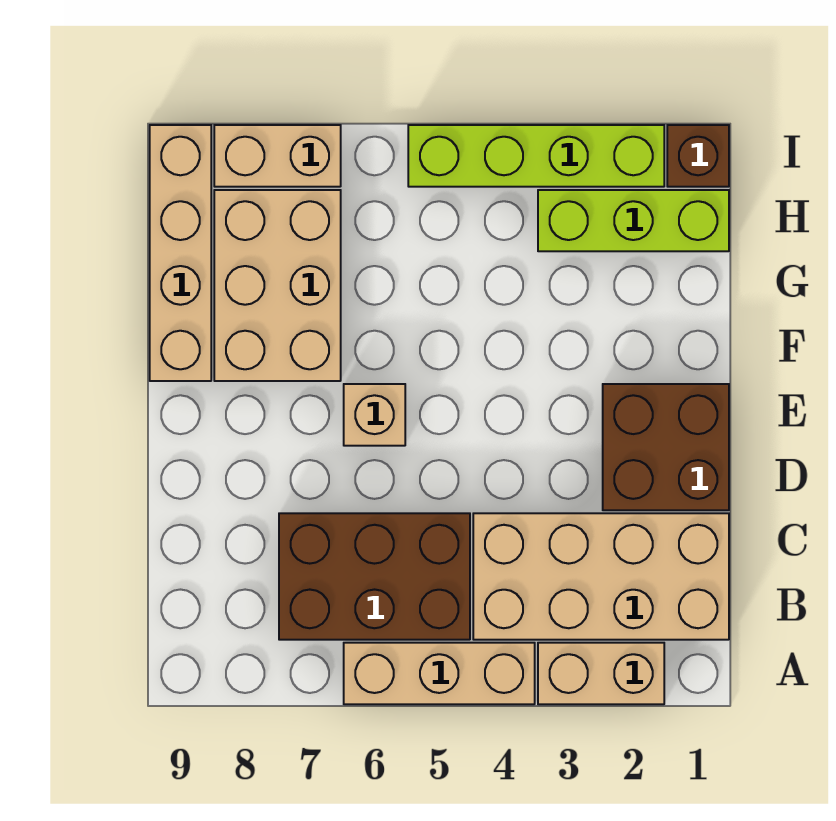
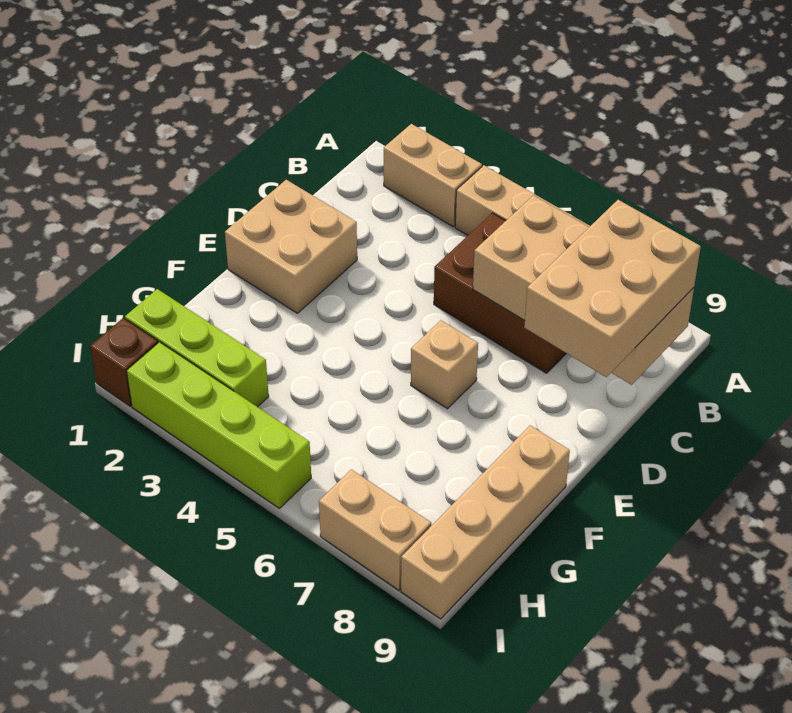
tan 2x4 brick [473,513,729,640] -> tan 2x4 brick moved to [473,195,694,385]
brown 2x2 brick [603,384,729,510] -> tan 2x2 brick [225,180,357,313]
tan 2x3 brick [214,190,341,381] -> tan 2x3 brick moved to [524,200,701,377]

